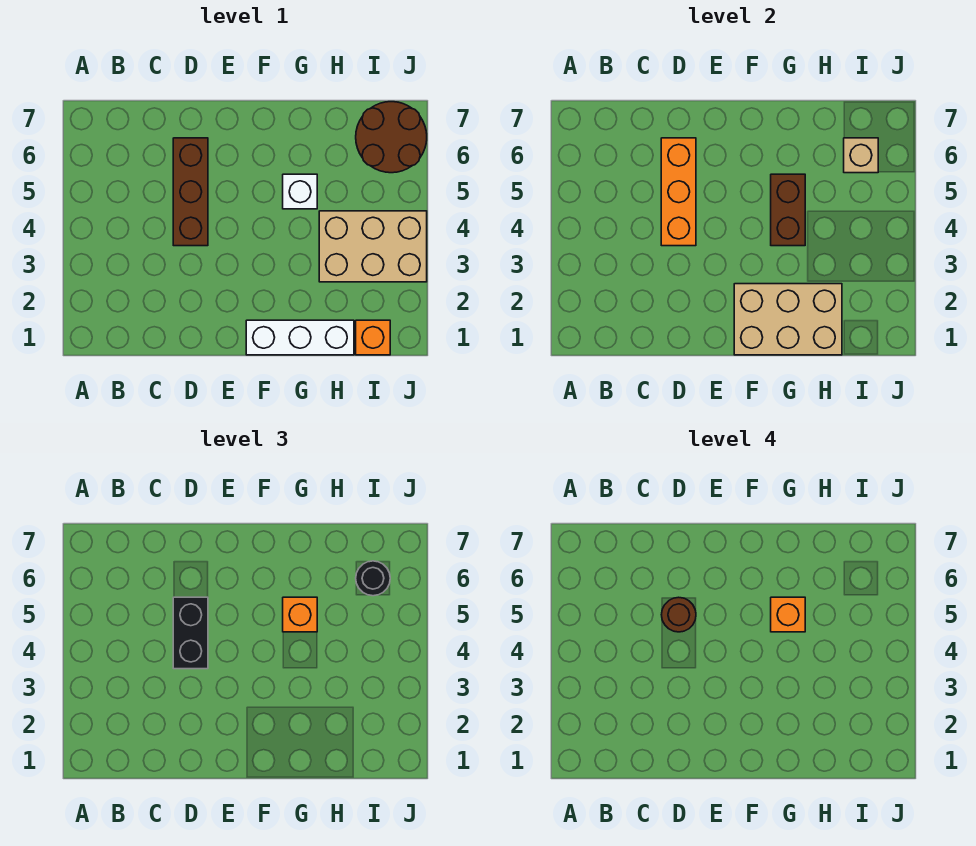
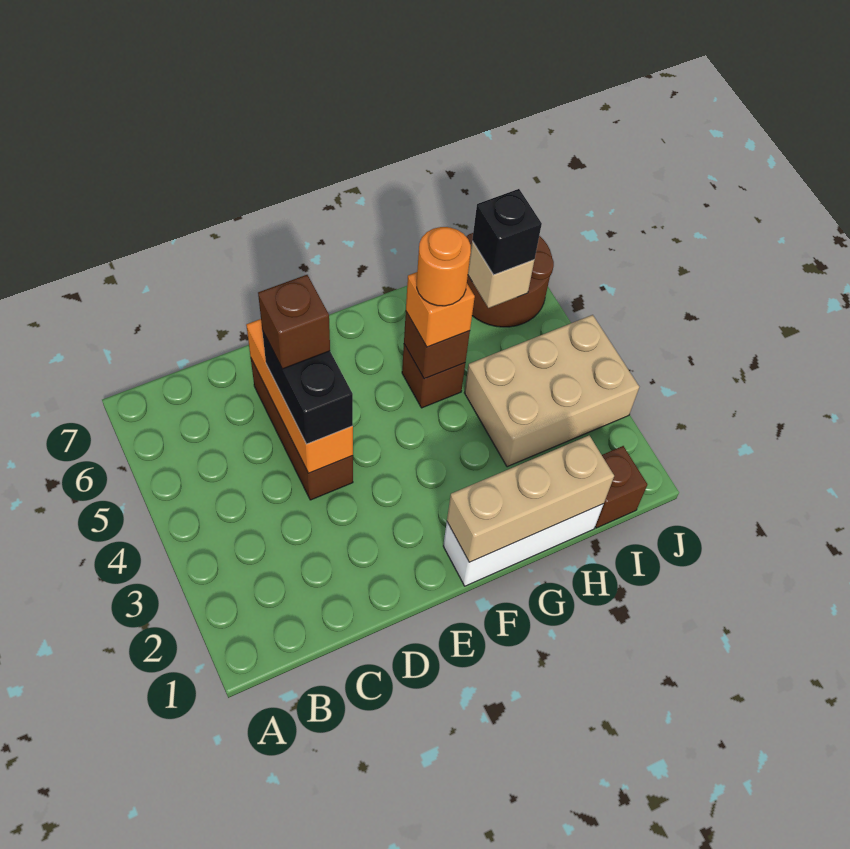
brown 1x1 round brick [661,597,696,632] -> brown 1x1 brick [258,275,330,369]
tan 2x3 brick [734,284,842,355] -> tan 1x3 brick [447,436,614,562]
brown 1x2 brick [771,174,805,246] -> brown 1x1 brick [404,312,470,379]
white 1x1 brick [283,174,317,209] -> brown 1x1 brick [402,344,465,408]
orange 1x1 brick [771,597,805,632] -> orange 1x1 round brick [417,227,471,306]
orange 1x1 brick [356,320,390,355] -> brown 1x1 brick [595,446,647,528]
black 1x1 round brick [356,561,390,596] -> black 1x1 brick [472,189,542,275]

